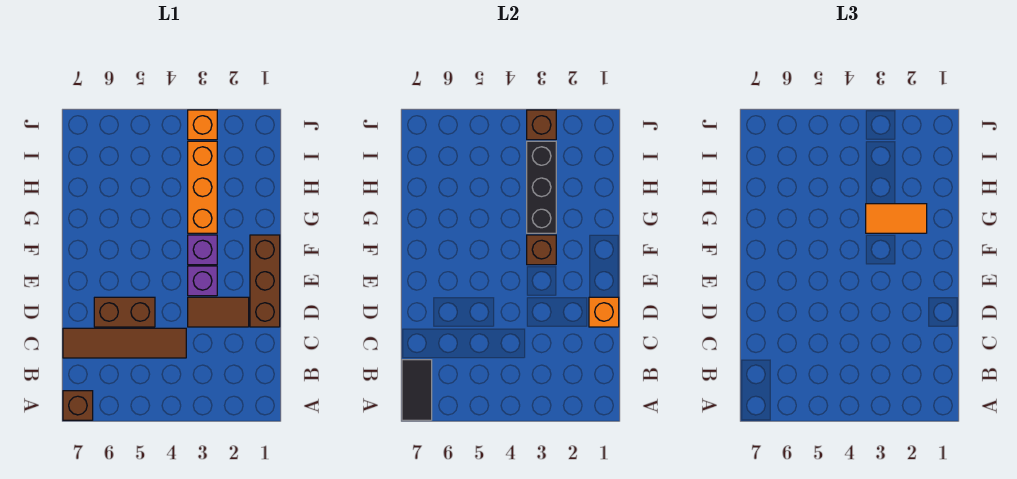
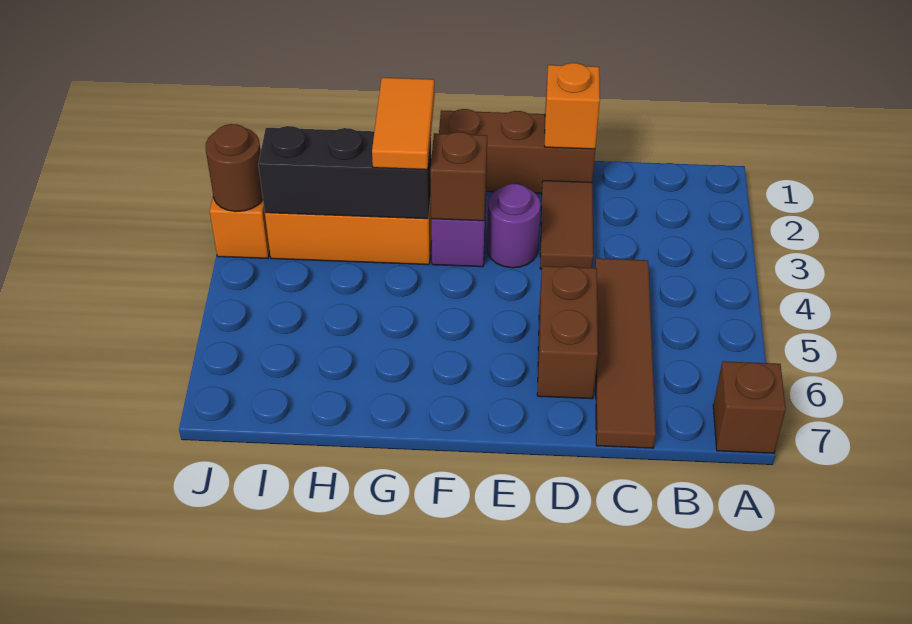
black 1x2 tile [402,360,432,420] -> none
purple 1x1 brick [188,266,217,296] -> purple 1x1 round brick [487,184,541,268]
brown 1x1 brick [527,110,556,140] -> brown 1x1 round brick [206,124,263,212]

